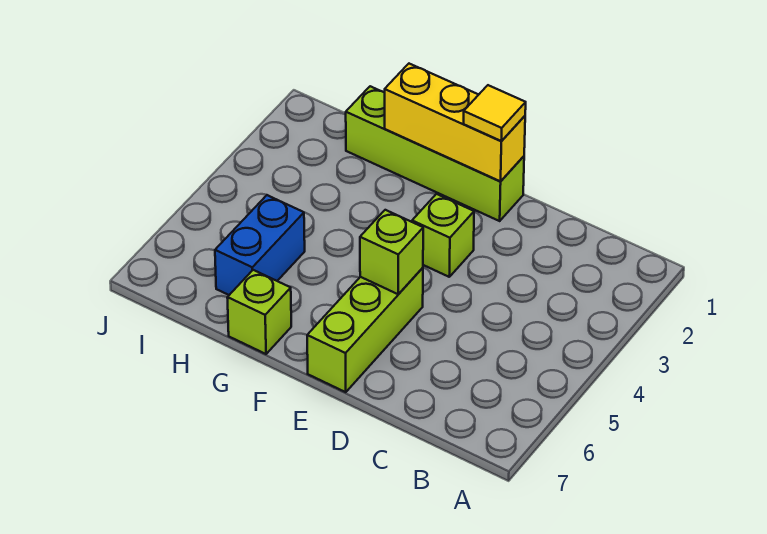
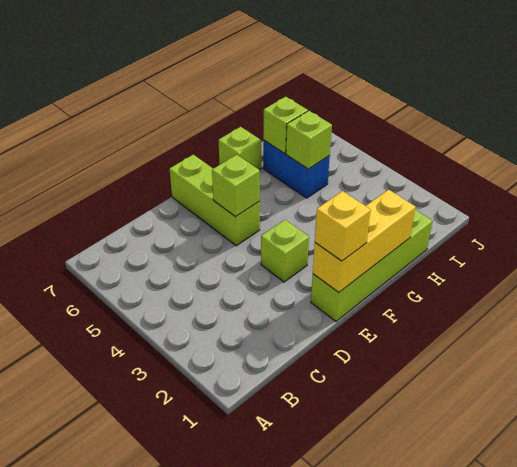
yellow 1x1 tile [464,85,526,141] -> yellow 1x1 brick [315,191,371,261]
none -> lime 1x1 brick [286,111,332,169]
none -> lime 1x1 brick [263,97,308,154]

